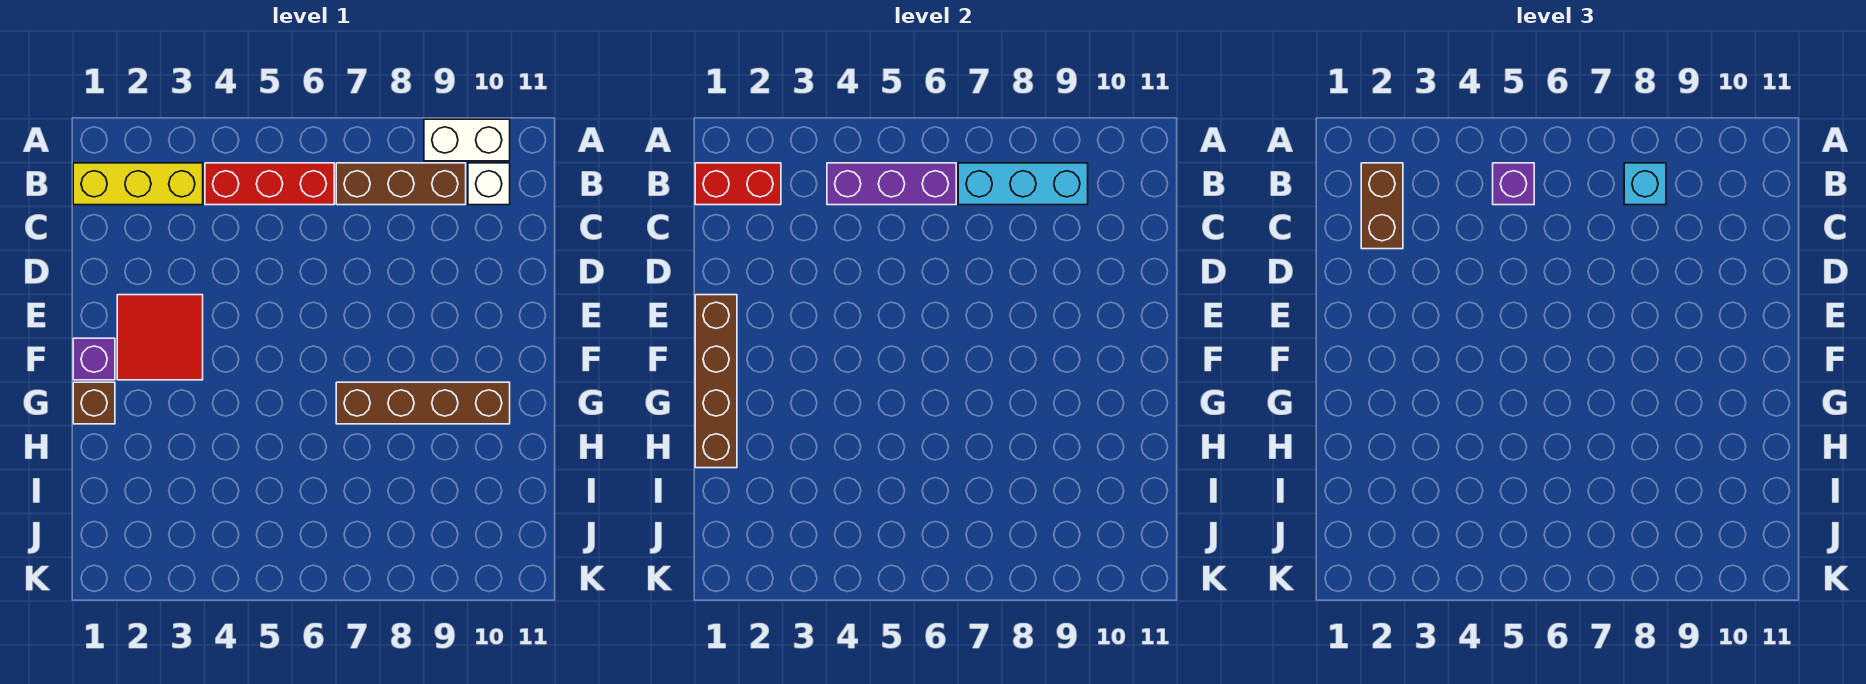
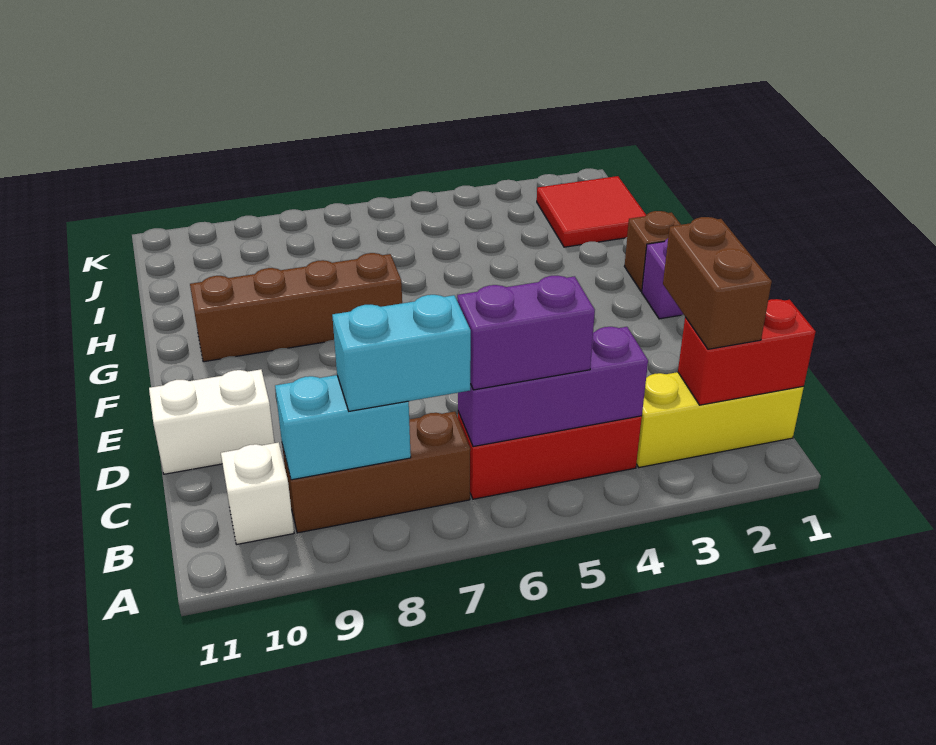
white 1x2 brick [424,119,510,161] -> white 1x2 brick moved to [149,369,274,474]
purple 1x1 brick [1493,163,1534,205] -> purple 1x2 brick [457,276,595,390]
cyan 1x3 brick [958,163,1088,205] -> cyan 1x2 brick [275,375,411,480]
cyan 1x1 brick [1624,163,1666,205] -> cyan 1x2 brick [332,295,471,411]
brown 1x4 brick [695,295,737,468] -> none
red 2x2 tile [117,295,203,380] -> red 2x2 tile moved to [537,176,646,247]

